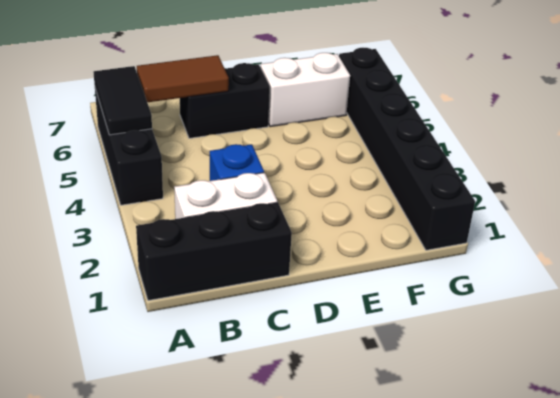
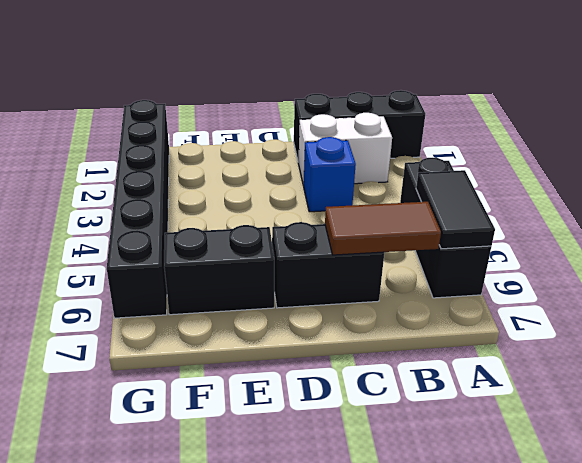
white 1x2 brick [261,53,350,127] -> black 1x2 brick [164,225,274,315]

